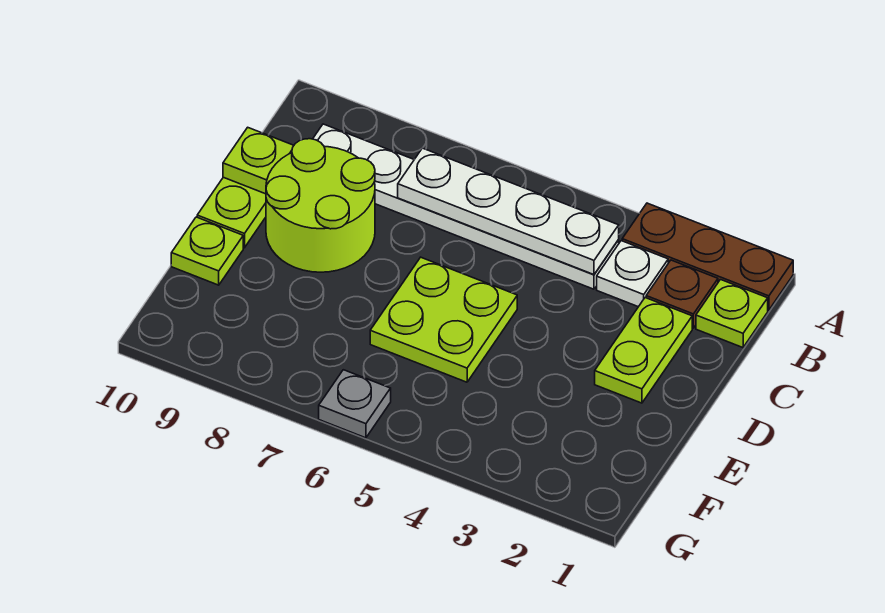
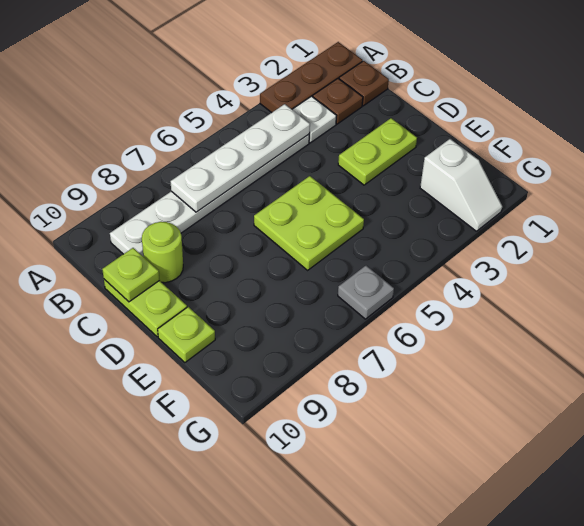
lime 1x1 plate [696,280,768,348] -> brown 1x1 plate [339,61,389,106]
lime 1x2 plate [595,298,692,403] -> lime 1x2 plate turned to [338,118,417,185]
lime 2x2 round brick [266,139,375,272] -> lime 1x1 round brick [142,222,183,283]
none -> white 1x2 slope [420,139,502,231]

